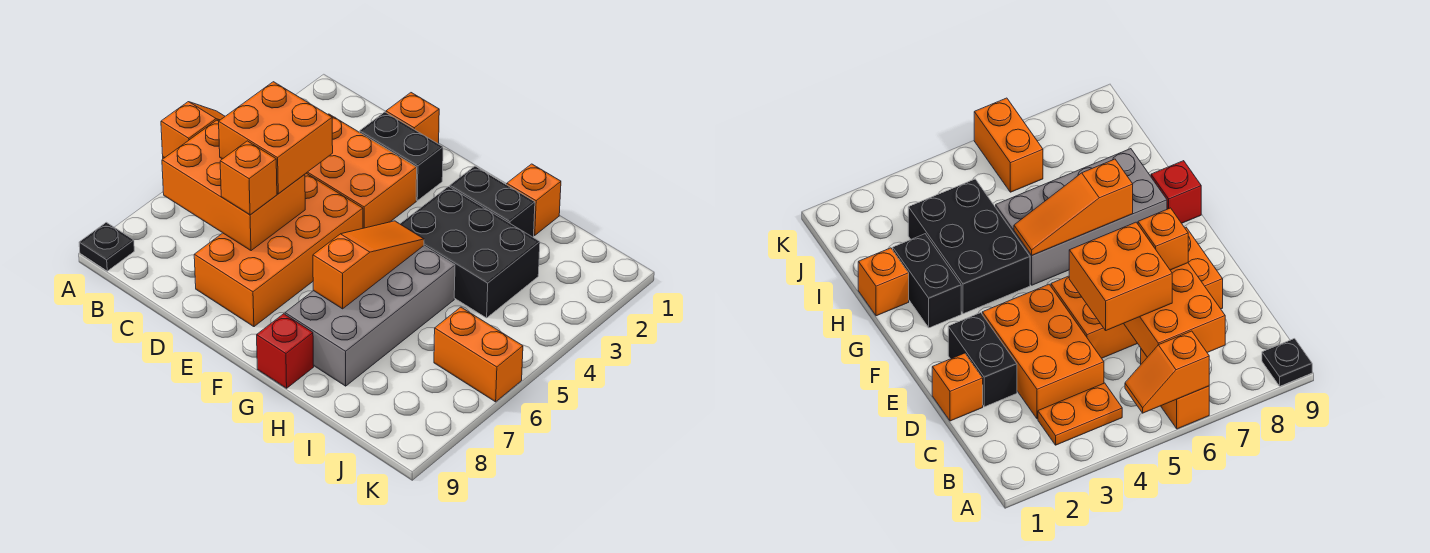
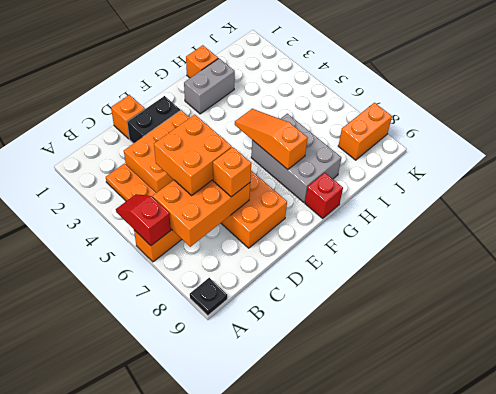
orange 1x2 slope [161,102,225,158] -> red 1x2 slope [116,194,171,246]
black 1x2 brick [450,166,535,237] -> grey 1x2 brick [184,58,235,114]
black 2x3 brick [400,186,540,318] -> none
grey 2x4 brick [285,246,455,386] -> grey 2x3 brick [251,114,341,202]
orange 1x2 brick [434,307,523,402] -> orange 1x2 brick moved to [338,103,392,160]

